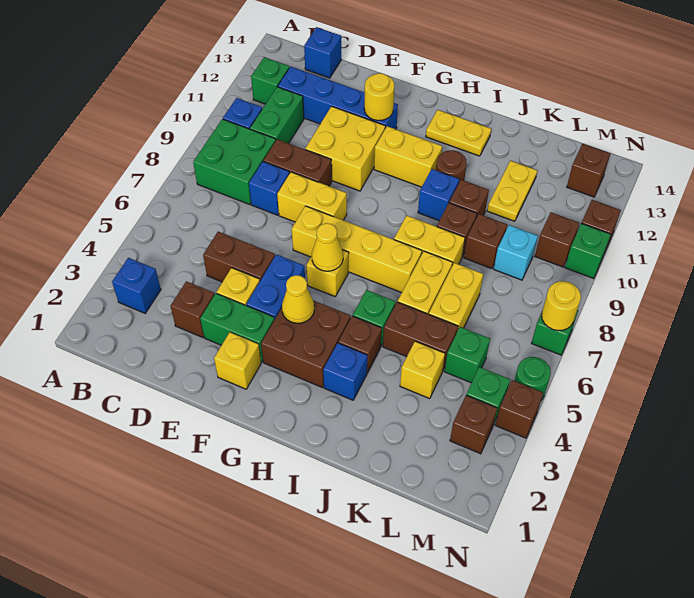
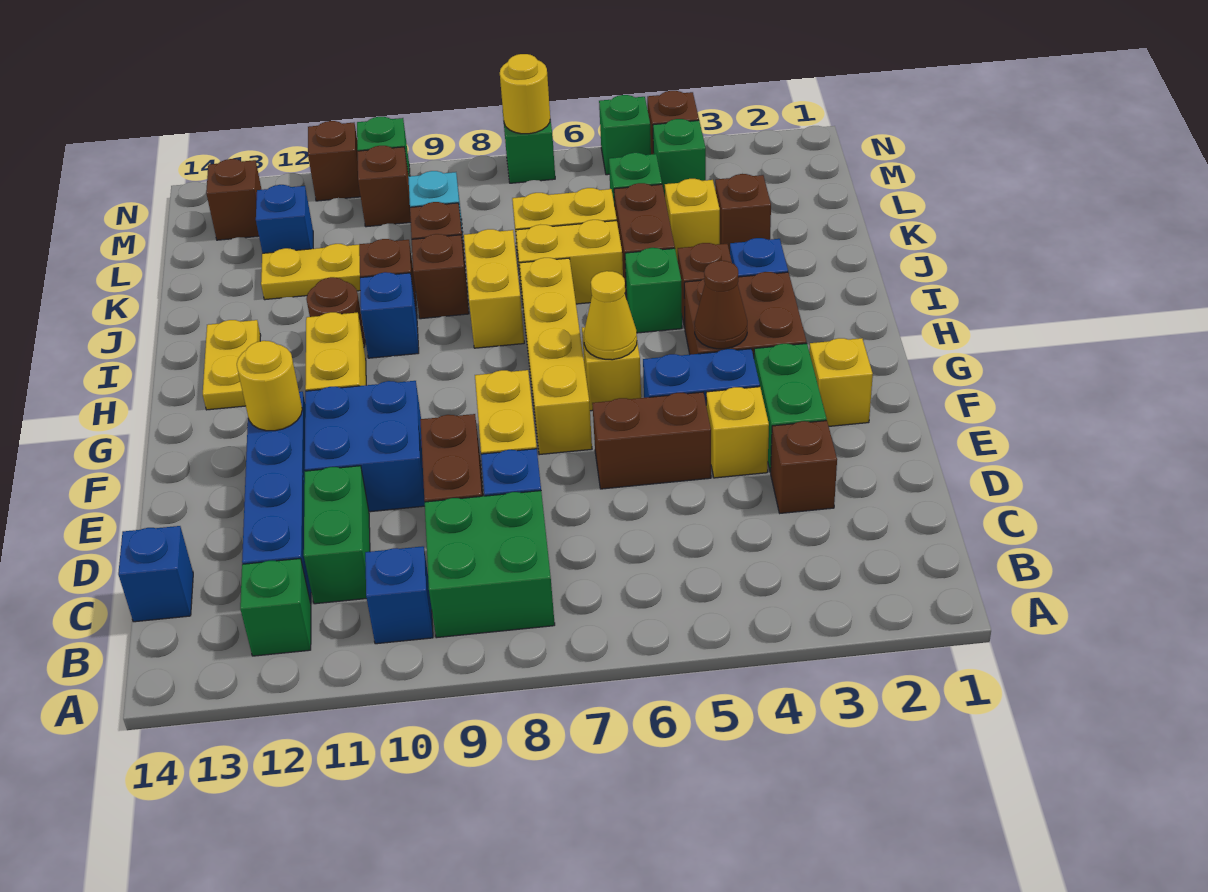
blue 1x1 brick [112,258,161,313] -> blue 1x1 brick moved to [256,185,313,253]
green 1x2 brick [250,87,304,143] -> green 1x2 brick turned to [304,466,370,604]
brown 1x2 brick [203,232,275,282] -> brown 1x2 brick turned to [592,392,711,489]
yellow 2x2 brick [305,106,386,191] -> blue 2x2 brick [305,381,425,512]
yellow 1x1 cone [282,275,314,323] -> brown 1x1 cone [695,261,747,349]
brown 1x1 brick [450,395,497,454] -> brown 1x1 brick moved to [715,174,771,252]
green 1x1 round brick [514,357,551,400] -> green 1x1 brick [599,95,651,175]

